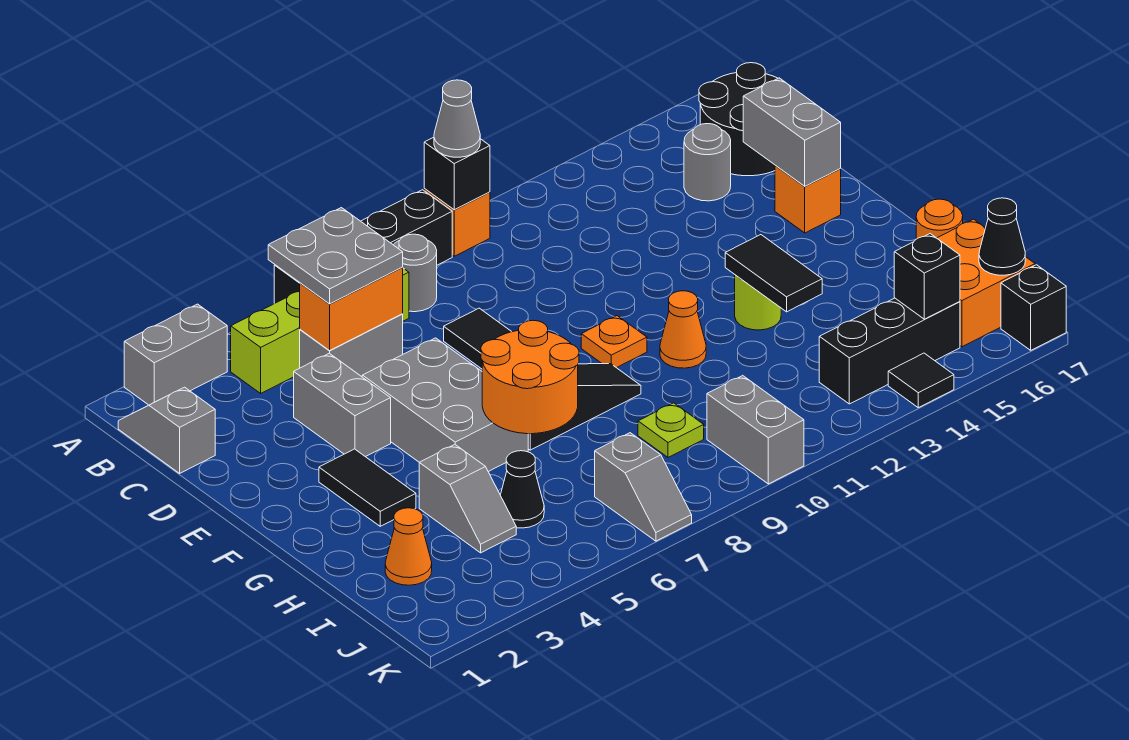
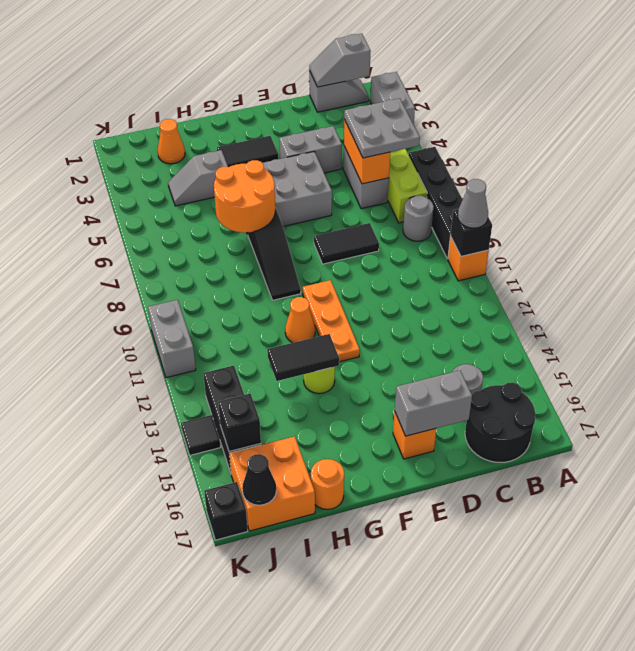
orange 1x1 plate [581,316,647,368] -> orange 1x3 plate [303,280,360,362]
black 1x1 cone [500,451,544,528] -> none
lime 1x1 plate [638,403,704,457] -> none
grey 1x2 slope [595,433,692,541] -> grey 1x2 slope moved to [309,34,371,87]
grey 1x2 brick [707,375,804,484] -> grey 1x2 brick turned to [148,300,196,378]

